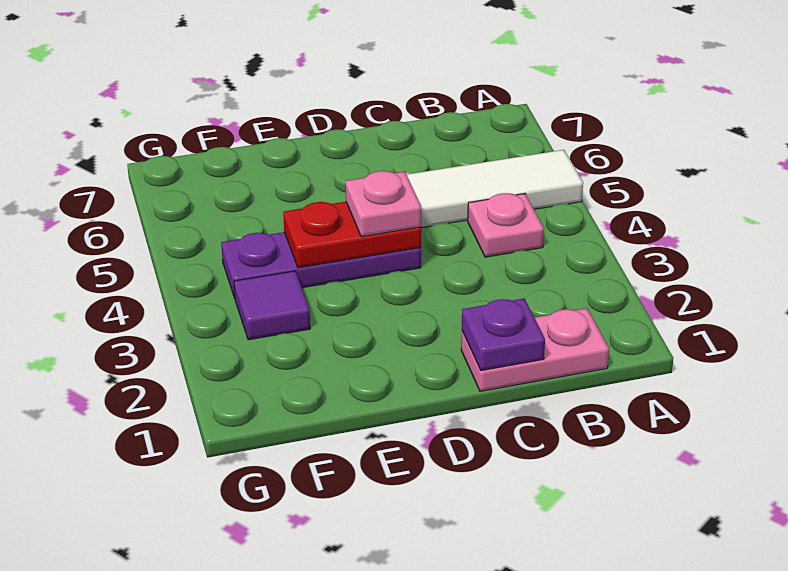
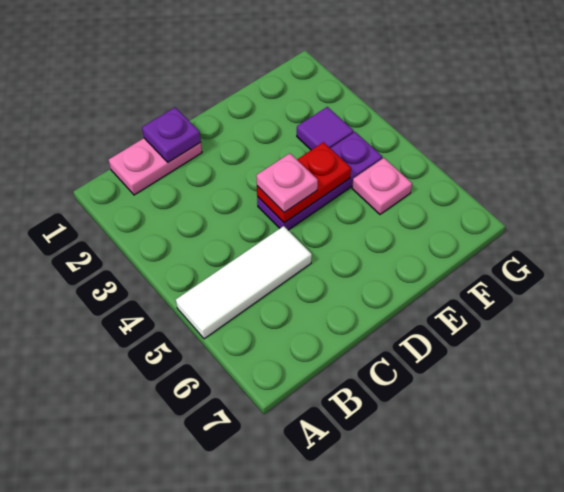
pink 1x1 plate [468,193,544,257] -> pink 1x1 plate moved to [352,158,412,214]

